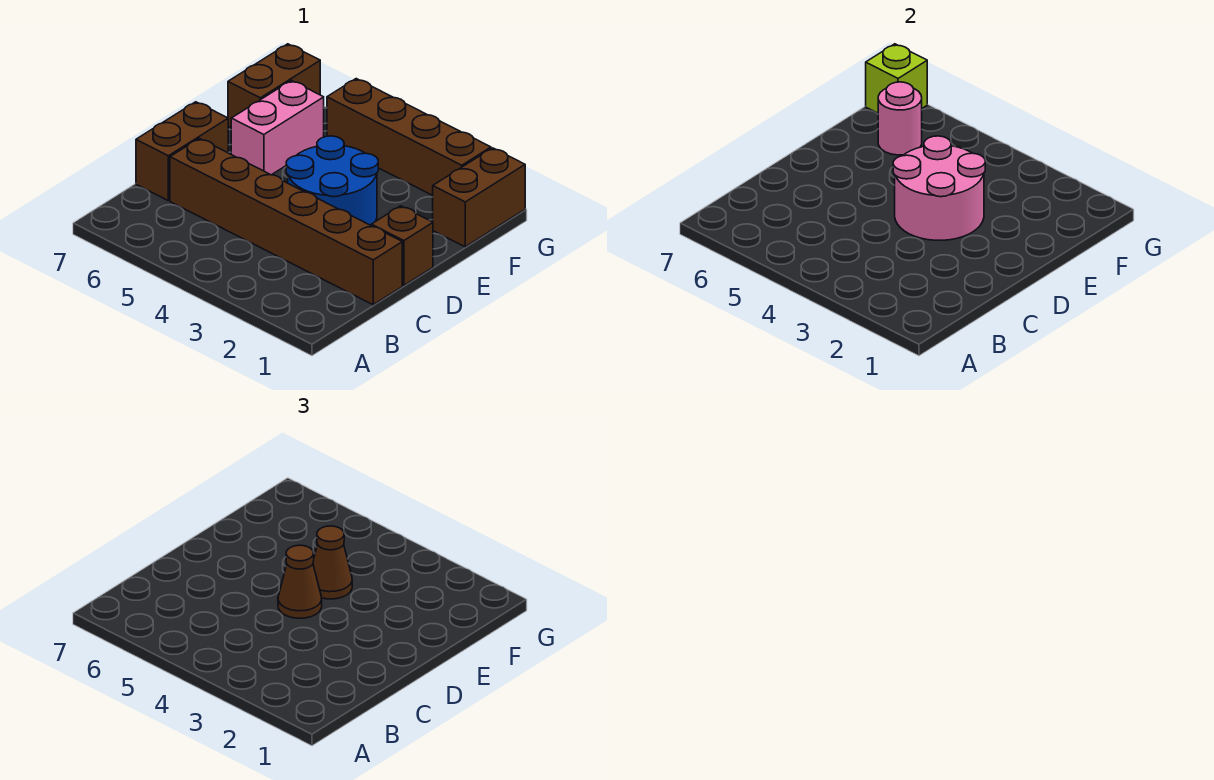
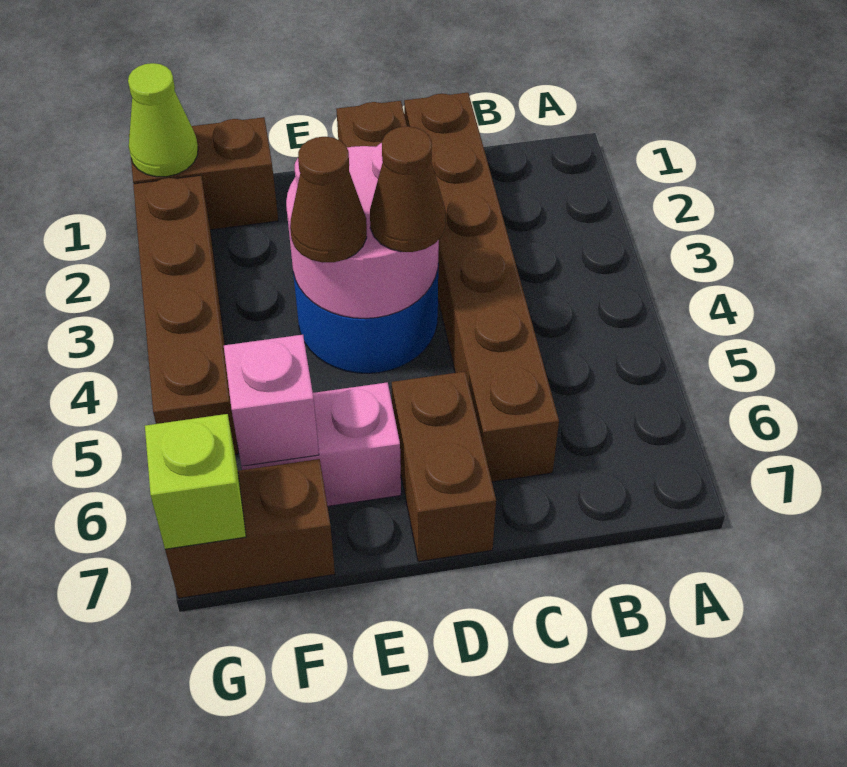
brown 1x2 brick [136,102,228,201] -> brown 1x2 brick turned to [392,372,496,562]
pink 1x1 round brick [878,82,922,155] -> pink 1x1 brick [224,335,319,466]
none -> lime 1x1 cone [128,63,198,177]

